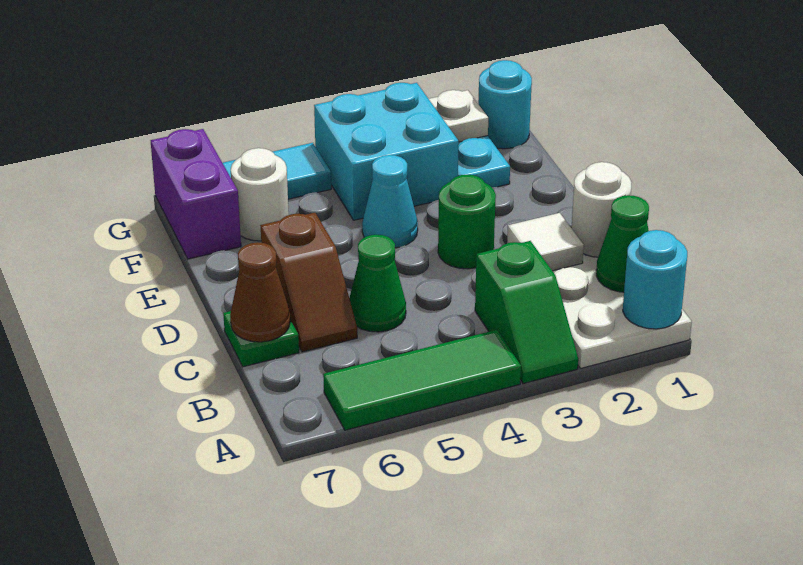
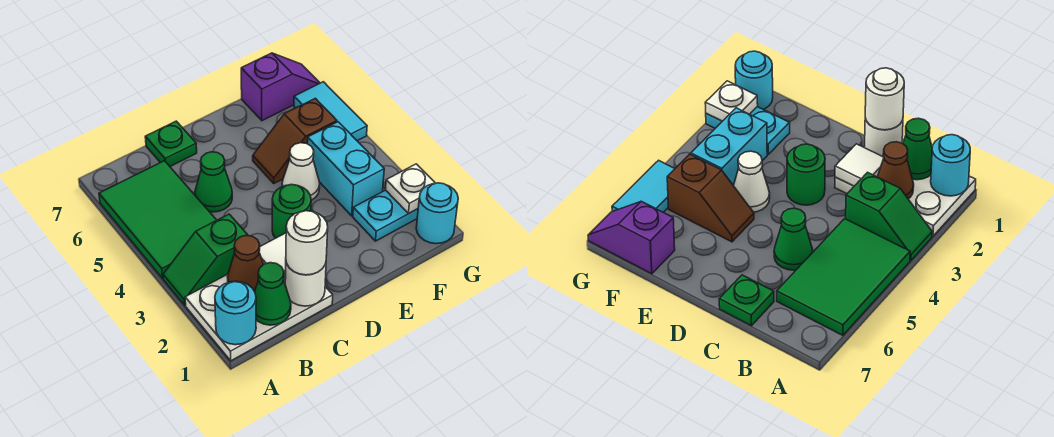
green 1x3 tile [323,330,521,430] -> green 2x3 tile [99,161,217,278]
brown 1x2 slope [260,213,357,352] -> brown 1x2 slope moved to [253,98,337,183]
brown 1x1 cone [230,242,290,342] -> brown 1x1 cone moved to [227,235,264,291]
cyan 1x1 cone [362,155,418,248] -> white 1x1 cone [282,143,320,200]
cyan 2x2 brick [314,83,459,220] -> cyan 1x2 brick [307,122,384,216]
white 1x1 round brick [231,148,289,241] -> white 1x1 round brick moved to [286,211,328,275]
purple 1x2 brick [151,129,241,259] -> purple 1x2 slope [241,53,320,121]

